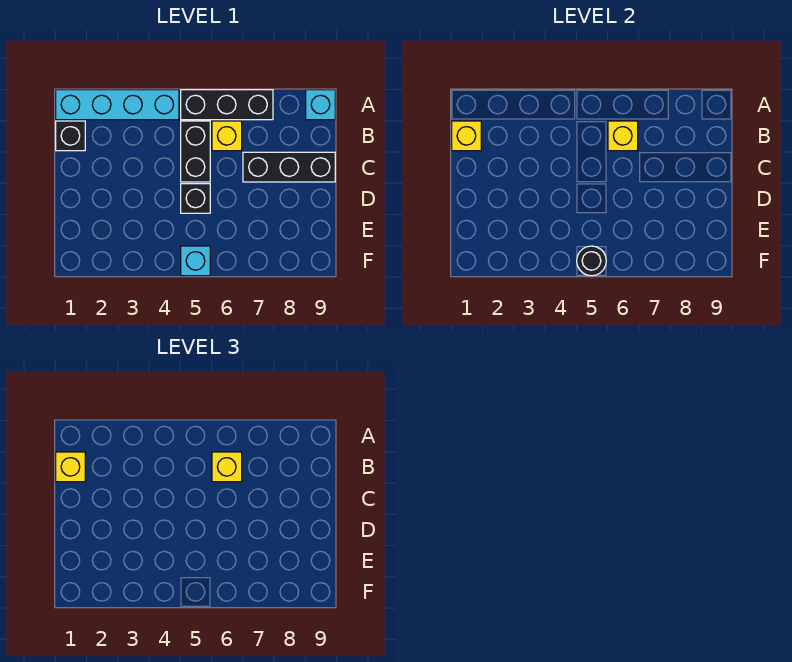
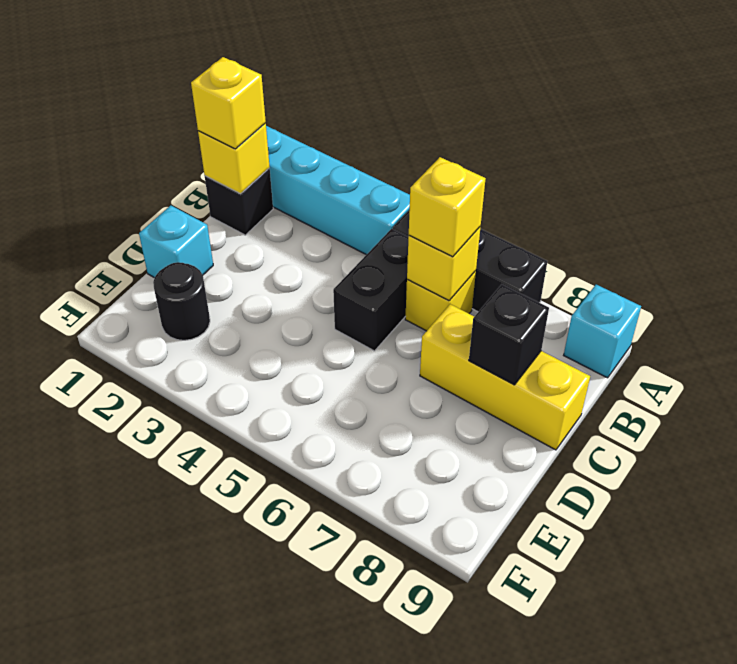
black 1x3 brick [243,152,335,182] -> yellow 1x3 brick [420,304,590,450]
black 1x1 brick [181,184,210,213] -> black 1x1 brick moved to [469,284,549,385]
cyan 1x1 brick [181,246,210,276] -> cyan 1x1 brick moved to [139,206,213,278]
black 1x1 round brick [577,246,606,276] -> black 1x1 round brick moved to [153,262,210,340]

